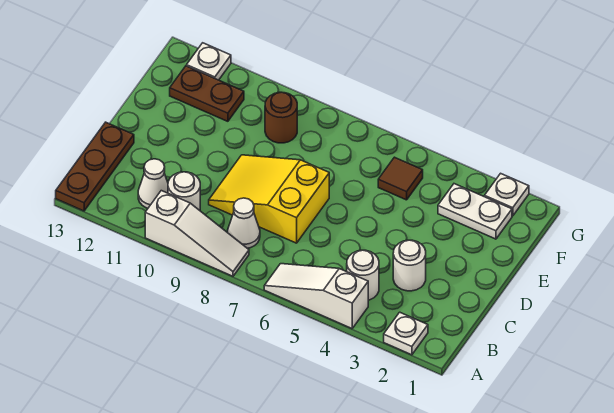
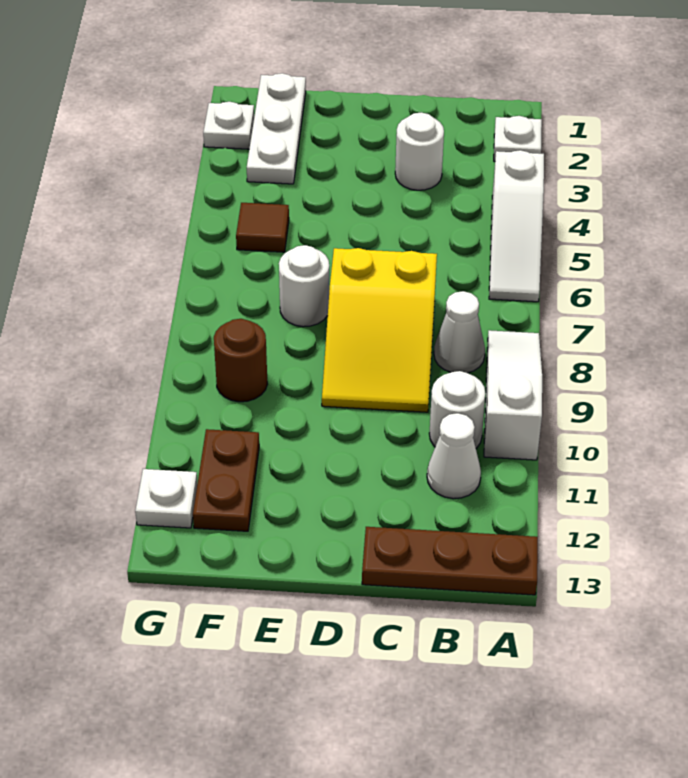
white 1x1 round brick [347,250,379,300] -> white 1x1 round brick moved to [279,245,329,327]
white 1x2 plate [438,184,512,239] -> white 1x3 plate [247,73,306,184]

